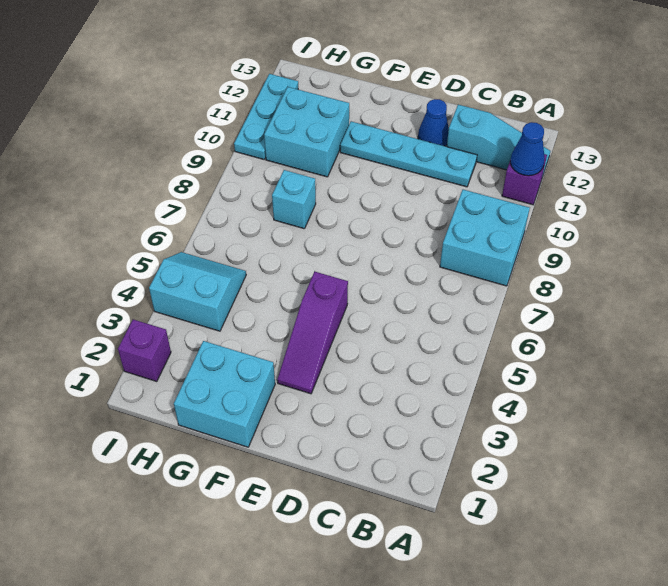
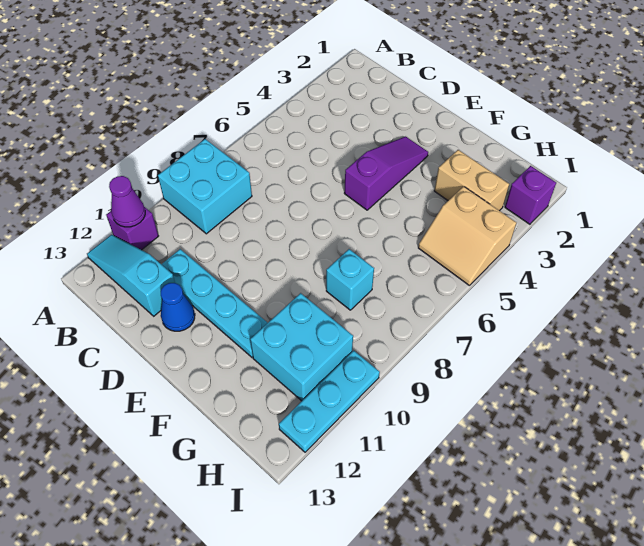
blue 1x1 cone [510,122,545,176] -> purple 1x1 cone [109,176,145,227]
cyan 2x2 brick [174,341,275,447] -> none
none -> tan 1x2 brick [434,150,509,211]
cyan 2x2 slope [149,252,246,331] -> tan 2x2 slope [418,186,516,286]

